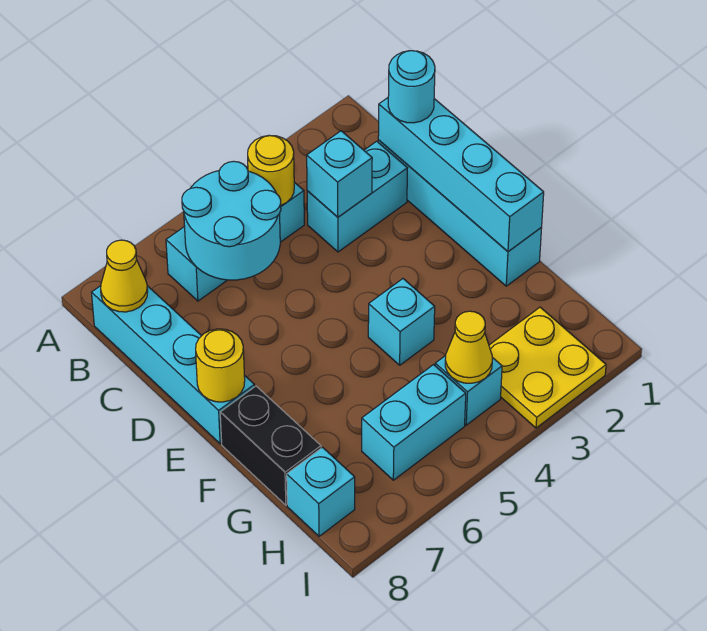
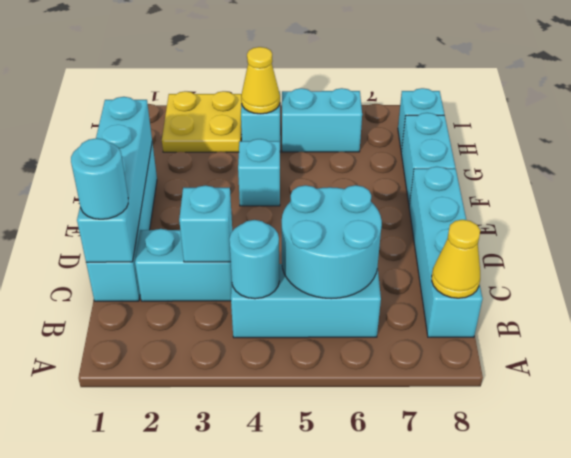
yellow 1x1 round brick [248,135,294,205] -> cyan 1x1 round brick [229,220,279,299]
yellow 1x1 round brick [196,329,245,402] -> none
black 1x2 brick [220,386,321,505] -> cyan 1x2 brick [401,113,455,204]

